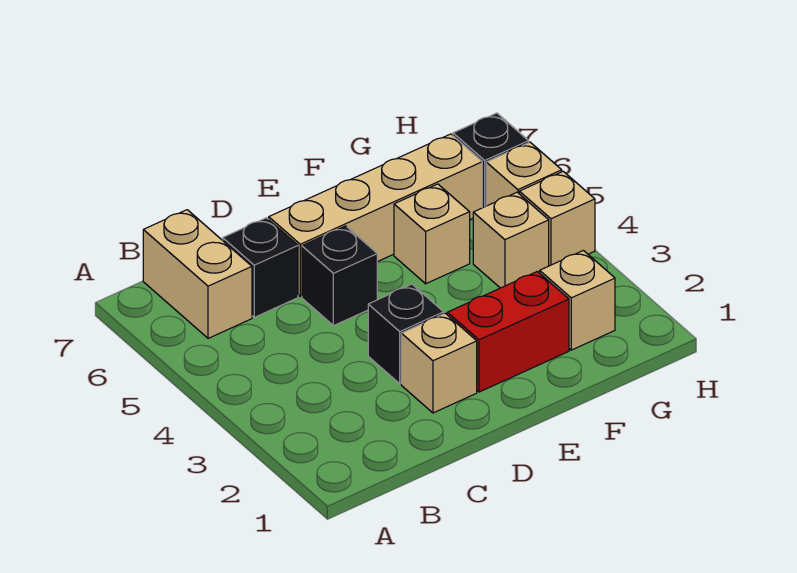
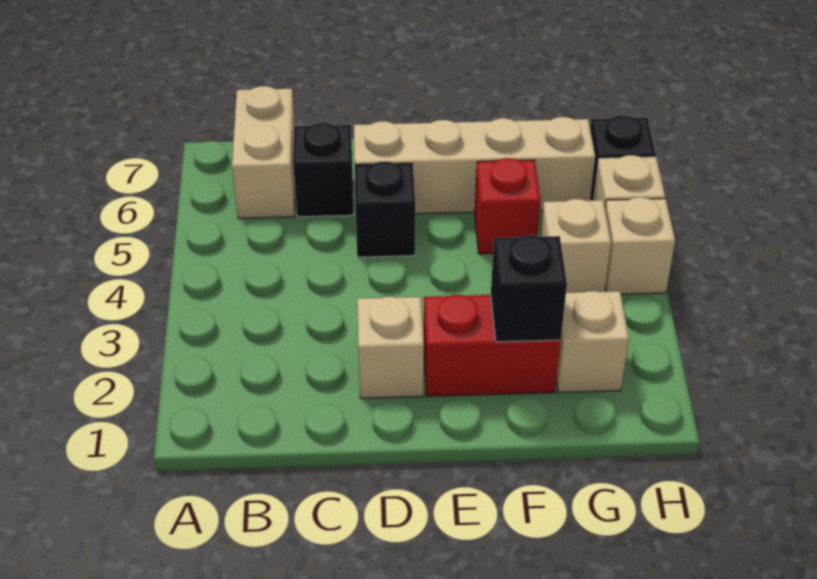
black 1x1 brick [368,284,444,384] -> black 1x1 brick moved to [491,235,567,342]
tan 1x1 brick [394,184,470,284] -> red 1x1 brick [475,158,541,254]

